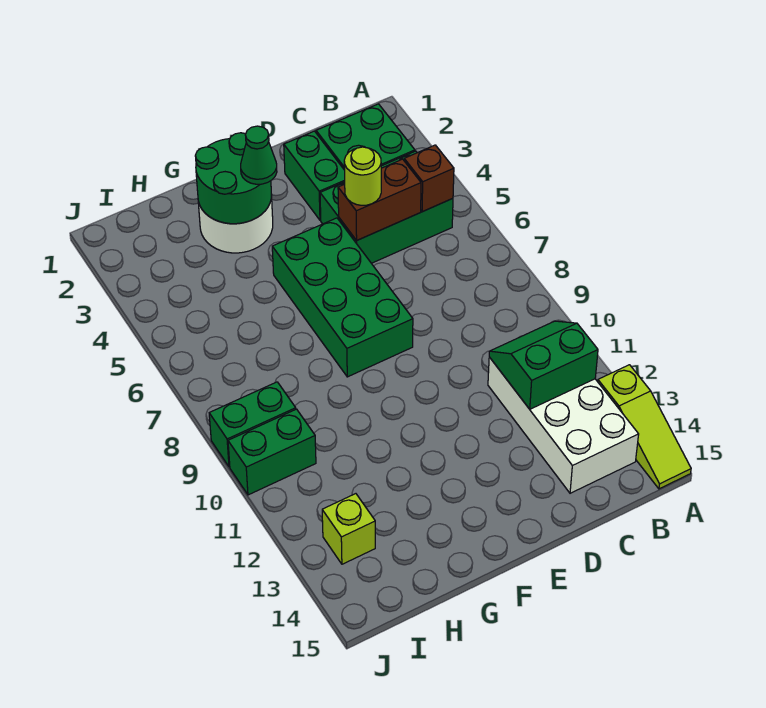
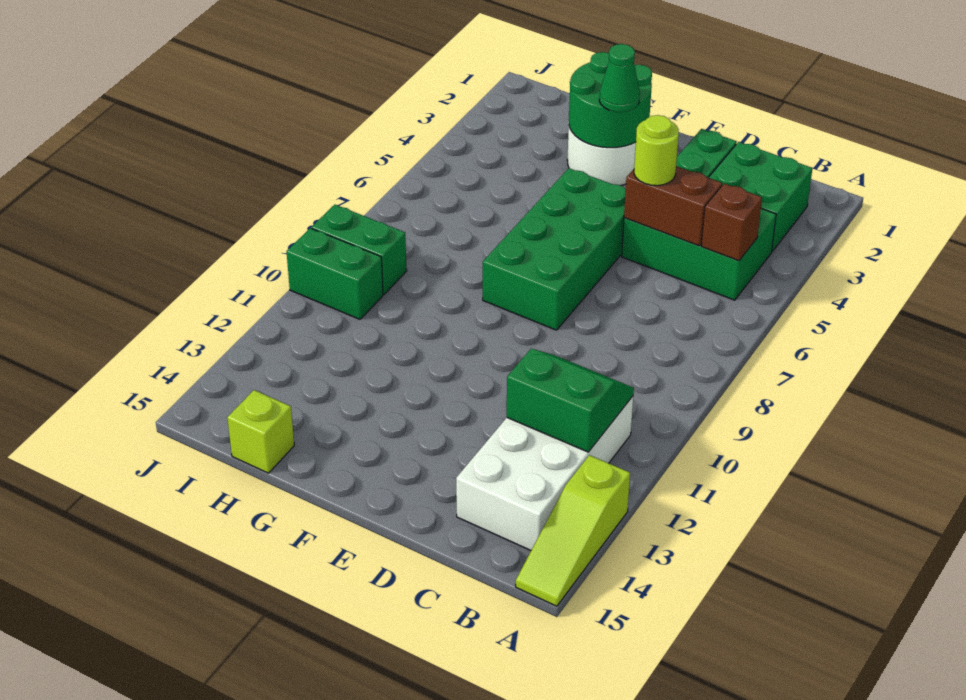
lime 1x1 brick [322,494,375,564] -> lime 1x1 brick moved to [227,390,294,473]

